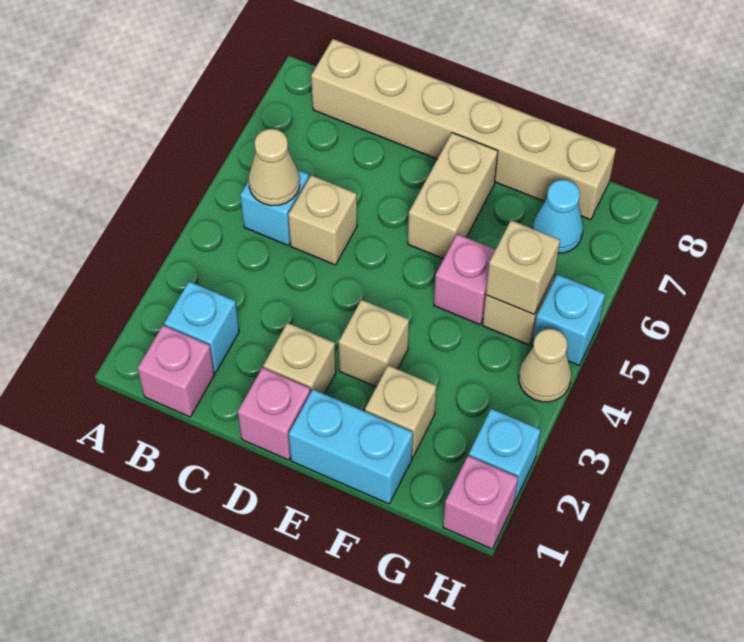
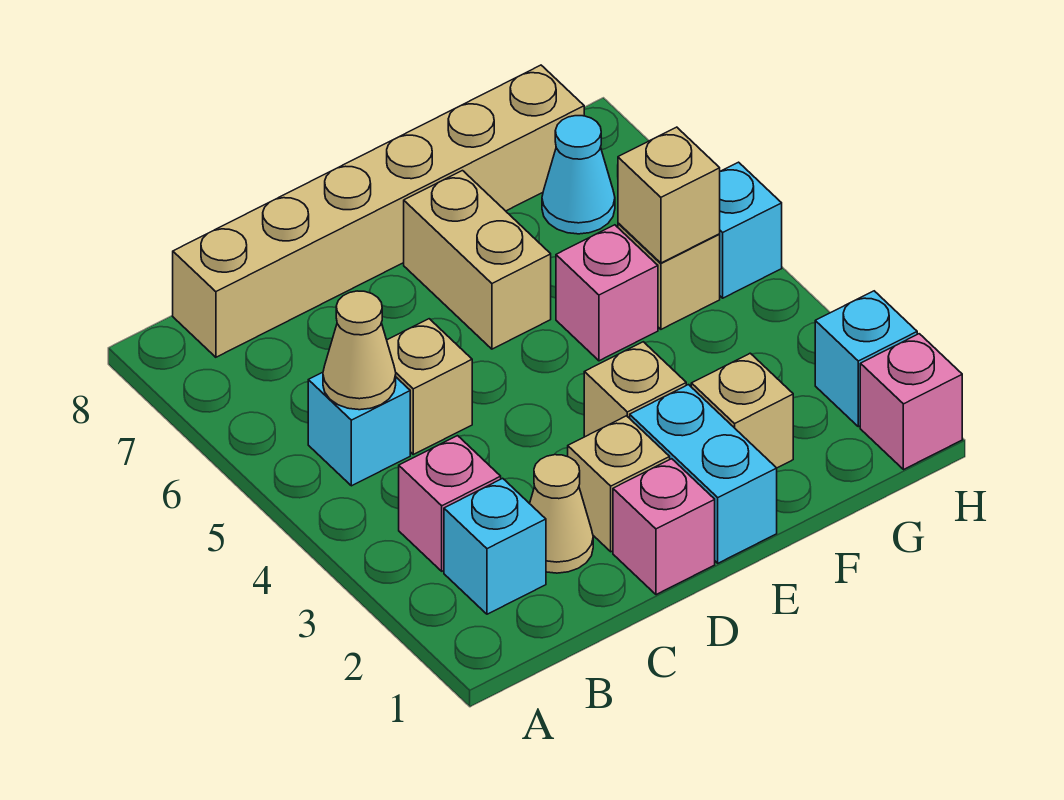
pink 1x1 brick [138,325,215,417] -> pink 1x1 brick moved to [399,436,501,571]
cyan 1x2 brick [289,390,413,504] -> cyan 1x2 brick turned to [630,385,777,563]
tan 1x1 cone [519,329,571,402] -> tan 1x1 cone moved to [530,455,593,573]

